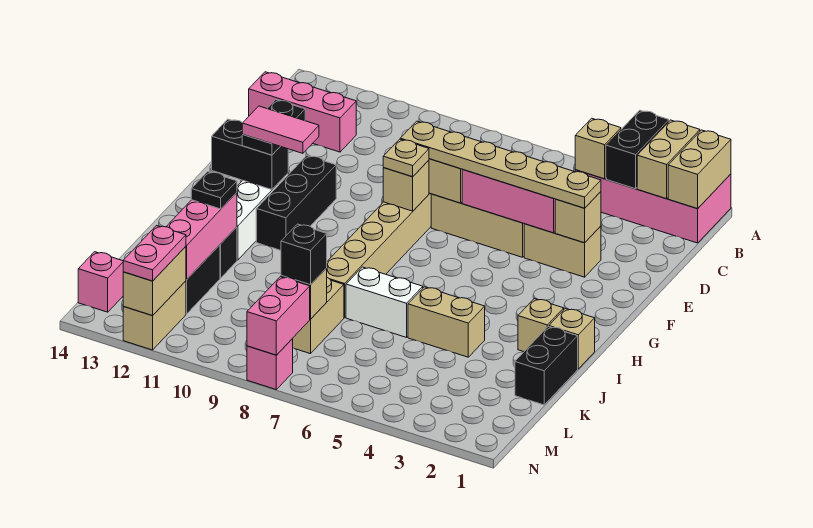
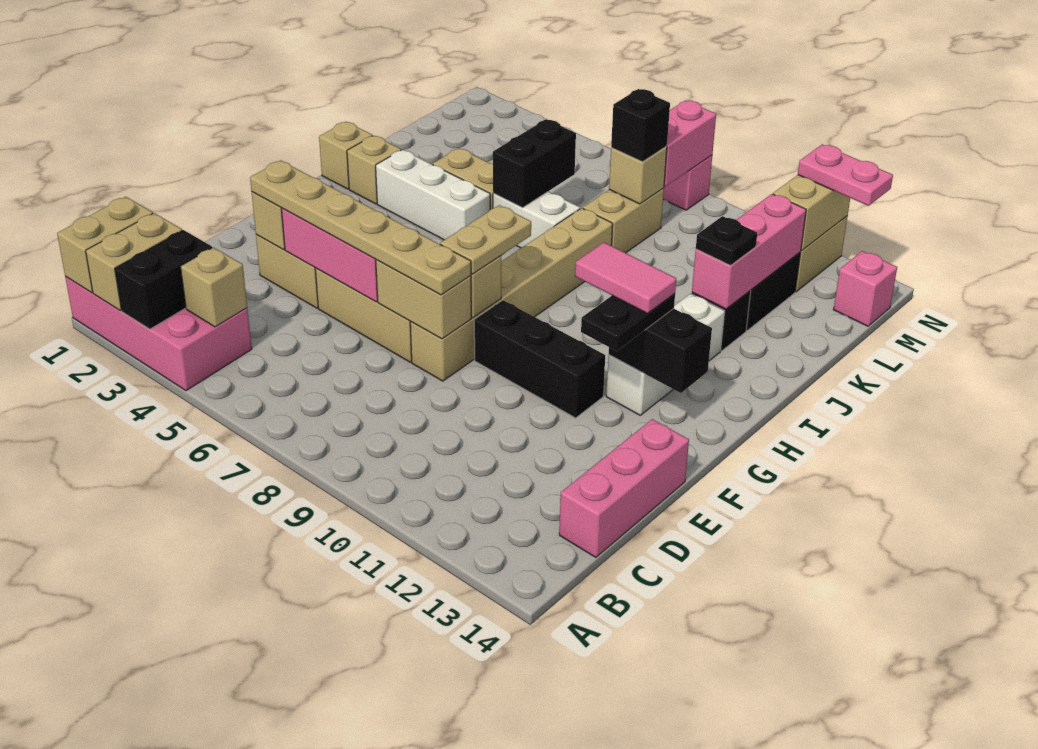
pink 1x3 brick [249,72,356,152] -> pink 1x3 brick turned to [559,419,689,557]
tan 1x1 plate [383,139,429,177] -> tan 1x2 plate [440,205,531,274]
black 1x3 brick [256,156,336,250] -> black 1x3 brick turned to [474,300,605,418]
none -> white 1x3 brick [376,150,490,240]
black 1x2 brick [515,327,578,405] -> black 1x2 brick moved to [493,119,576,208]
pink 1x2 plate [123,226,186,281] -> pink 1x2 plate turned to [798,144,893,206]

